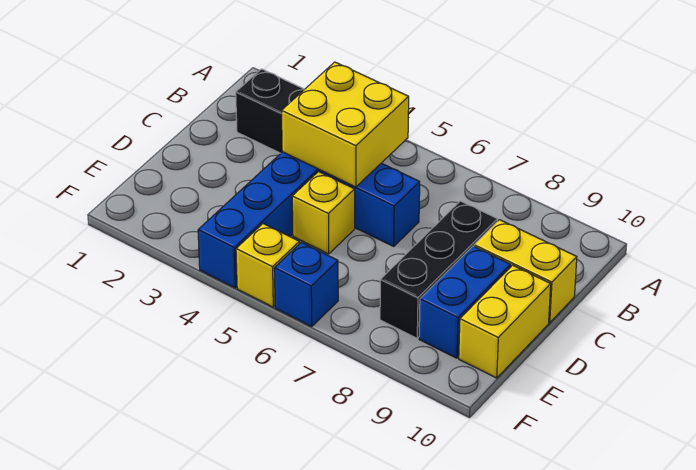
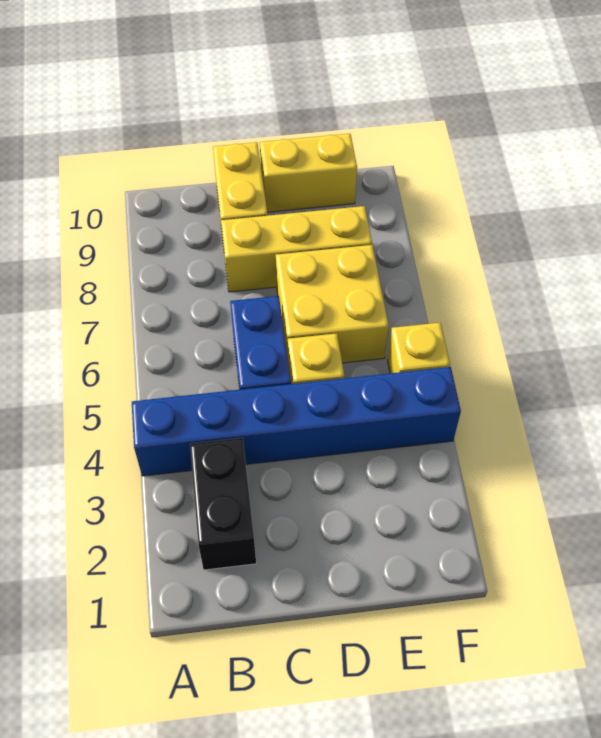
yellow 2x2 brick [282,62,409,187] -> yellow 2x2 brick moved to [276,245,389,363]
black 1x3 brick [380,201,497,338] -> yellow 1x3 brick [221,206,372,292]
blue 1x2 brick [419,246,511,358] -> none
blue 1x1 brick [274,242,338,327] -> none

